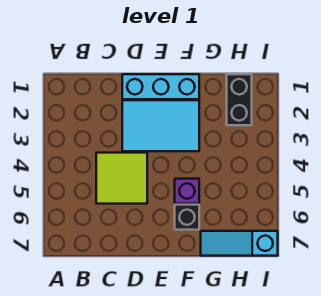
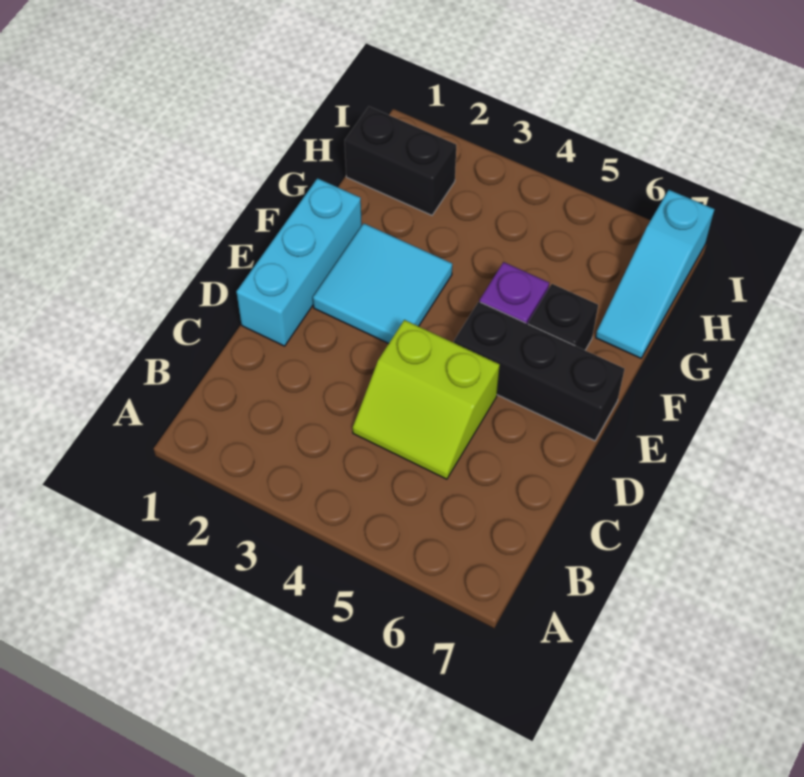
lime 2x2 tile [96,153,147,204] -> lime 2x2 slope [353,320,500,479]
cyan 2x3 tile [122,100,199,151] -> cyan 2x2 tile [313,224,452,344]
none -> black 1x3 brick [454,302,624,441]

